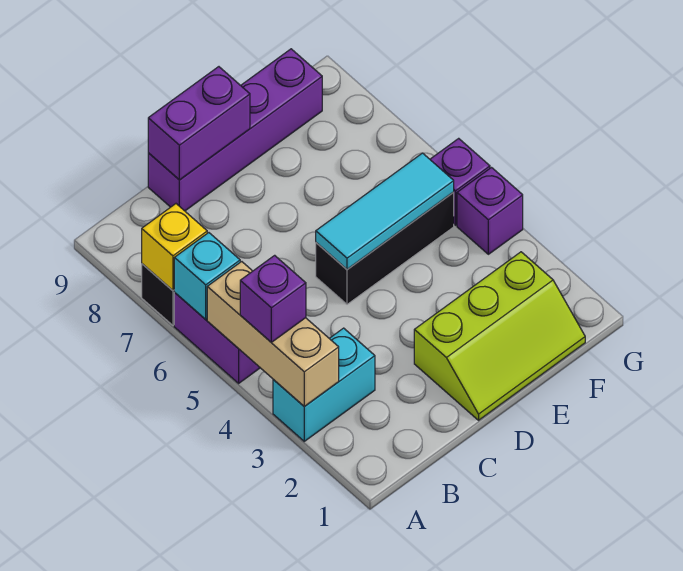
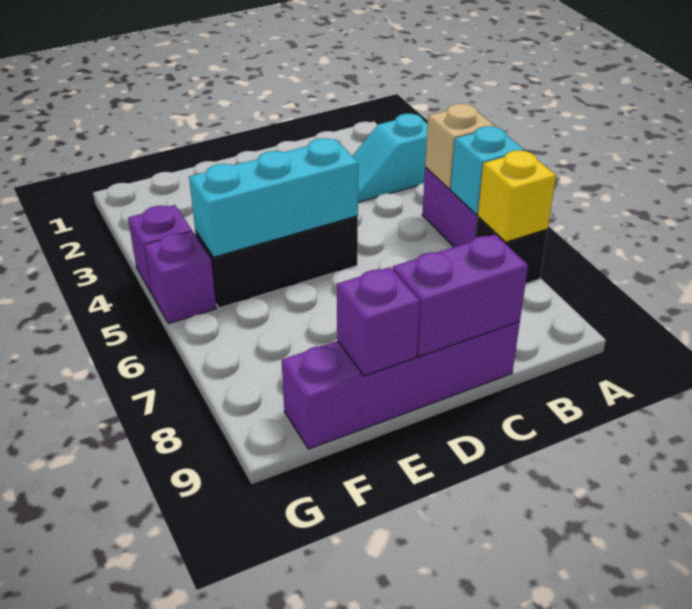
cyan 1x2 brick [273,328,375,441] -> cyan 1x2 slope [352,114,428,202]
tan 1x3 brick [207,262,339,407] -> tan 1x1 brick [425,104,495,189]
purple 1x1 brick [240,255,306,342] -> purple 1x1 brick moved to [337,267,420,376]
lime 2x3 slope [414,252,585,420] -> none
cyan 1x3 tile [316,153,454,269] -> cyan 1x3 brick [189,138,358,257]

